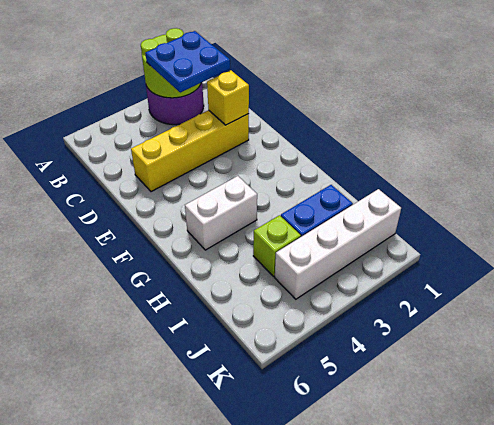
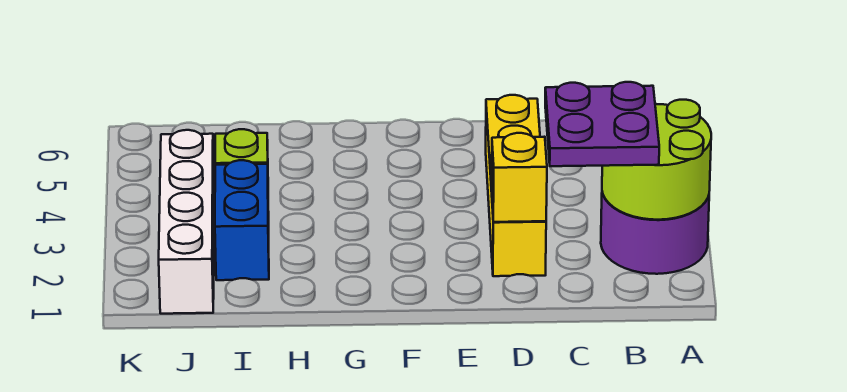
blue 2x2 plate [145,31,230,93] -> purple 2x2 plate [545,82,659,166]
white 1x2 brick [185,176,257,250] -> none

